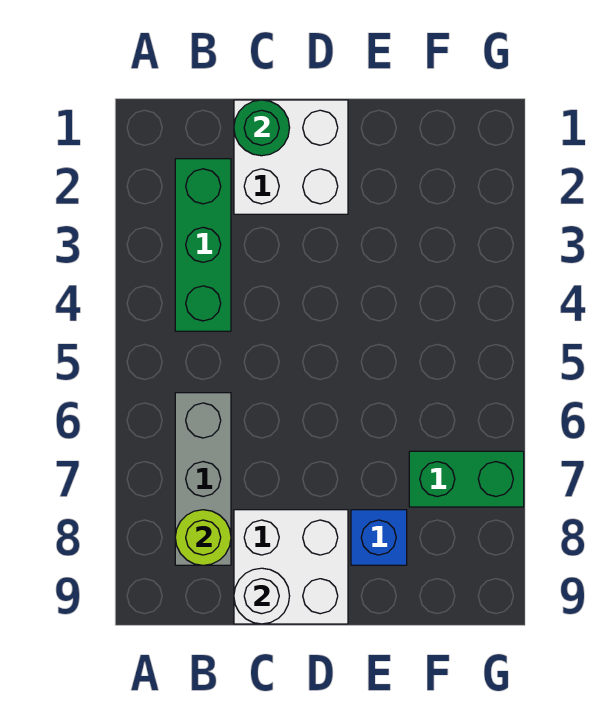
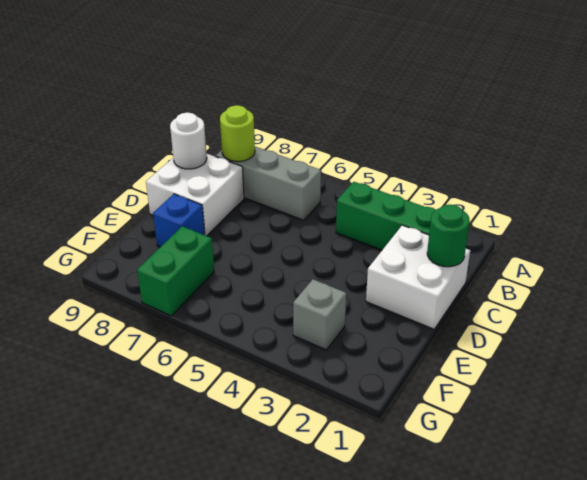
none -> grey 1x1 brick [293,279,346,350]

